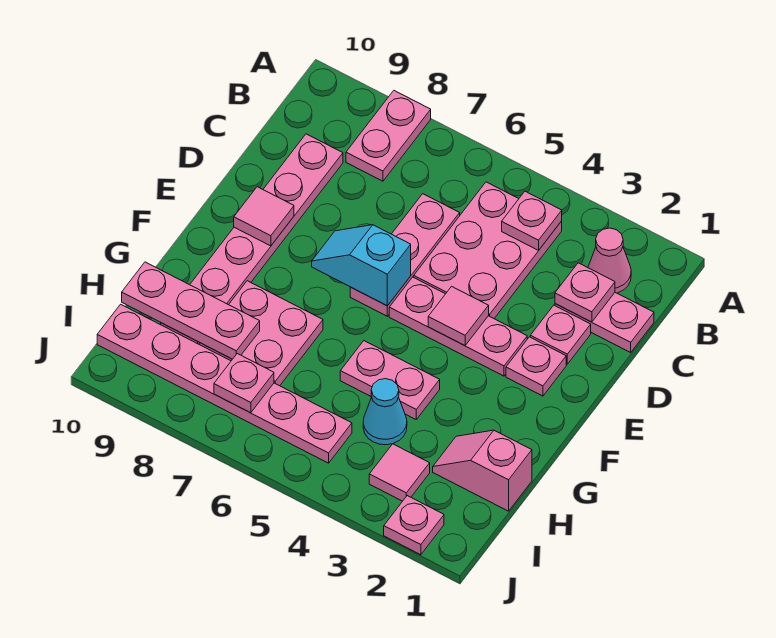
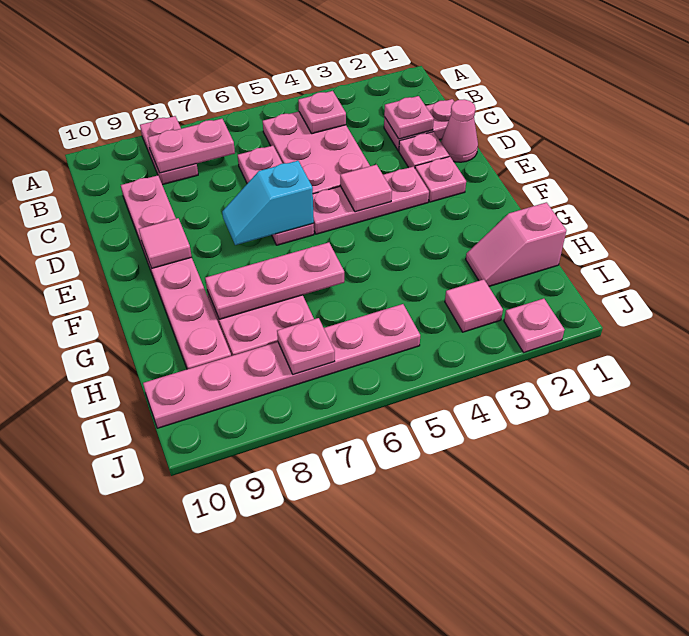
pink 1x1 cone [588,228,631,293] -> pink 1x1 cone moved to [441,99,478,162]
pink 1x2 plate [340,341,440,419] -> pink 1x2 plate moved to [148,119,235,173]
cyan 1x1 cone [363,379,407,445] -> none
pink 1x3 plate [122,262,260,359] -> pink 1x3 plate moved to [205,242,344,319]

